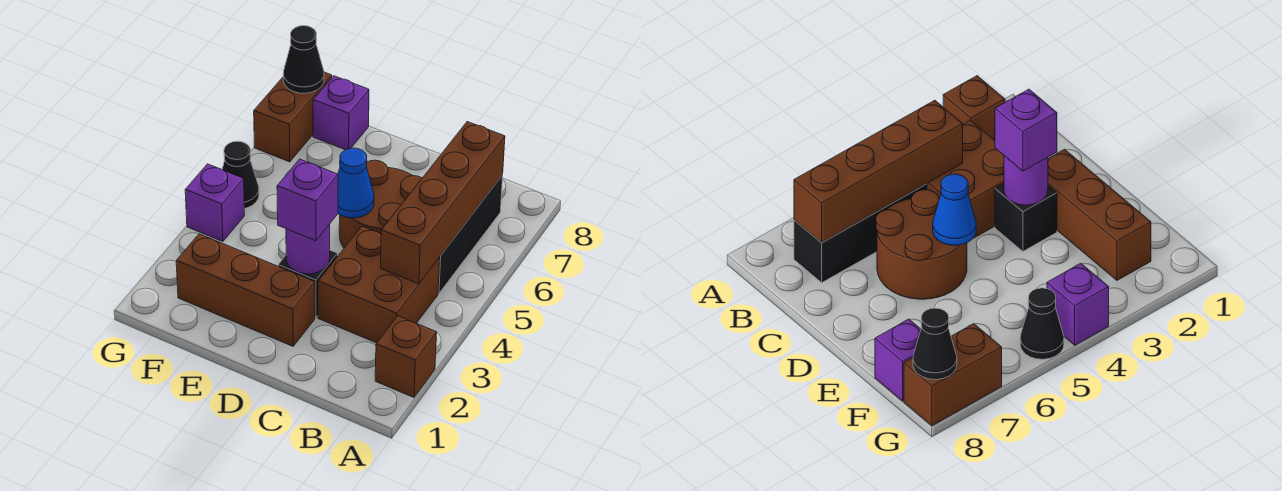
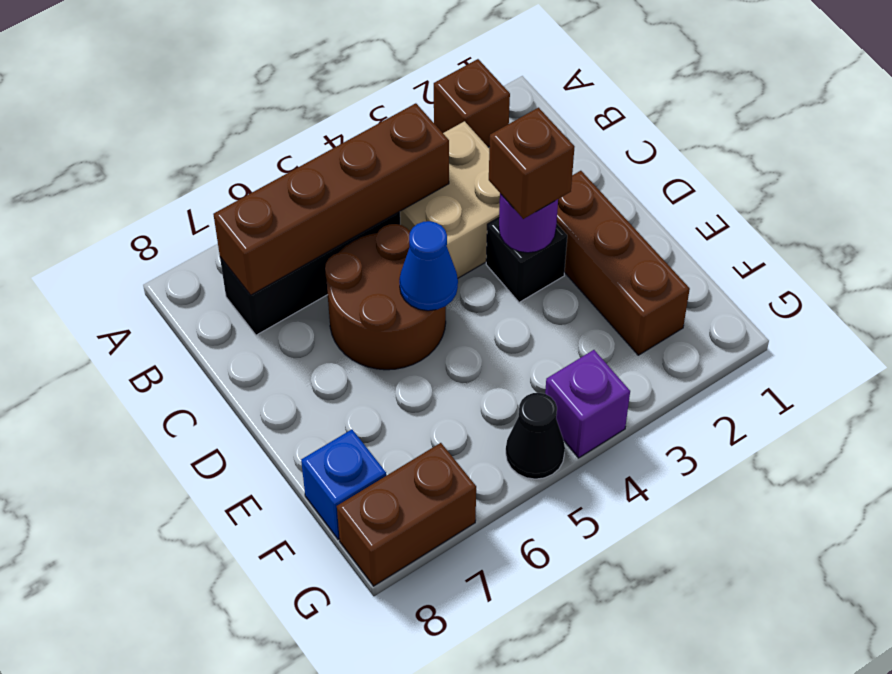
brown 2x2 brick [318,226,440,343] -> tan 2x2 brick [400,121,500,278]
purple 1x1 brick [277,159,338,241] -> brown 1x1 brick [489,108,574,219]
purple 1x1 brick [313,76,369,150] -> blue 1x1 brick [301,429,386,539]
black 1x1 cone [283,26,324,93] -> none

